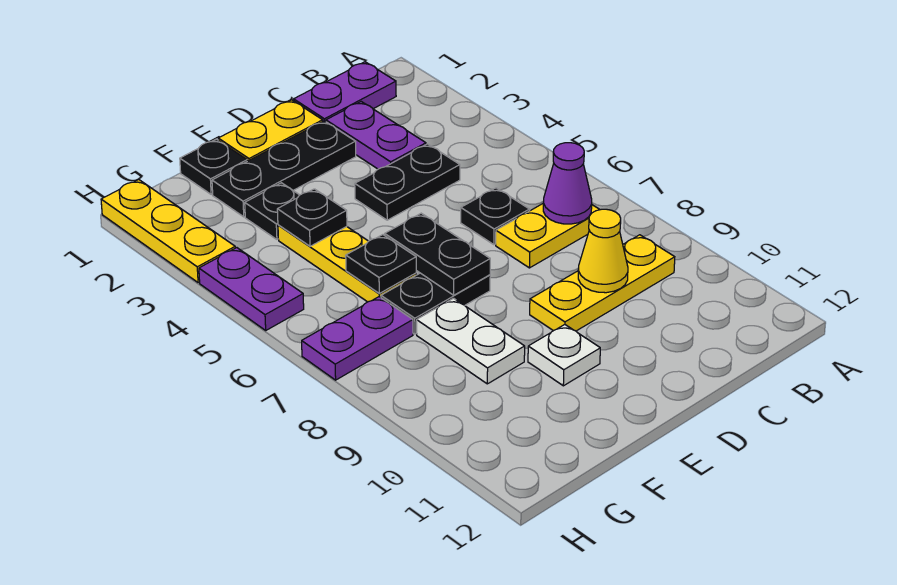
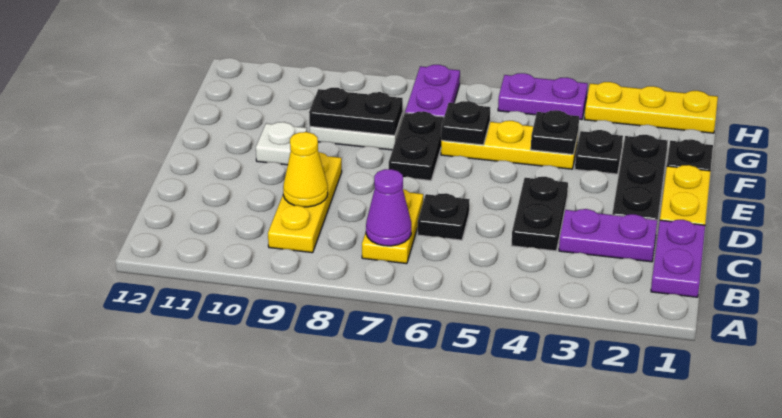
black 1x2 plate [385,213,490,295] -> black 1x2 plate moved to [309,88,403,135]

